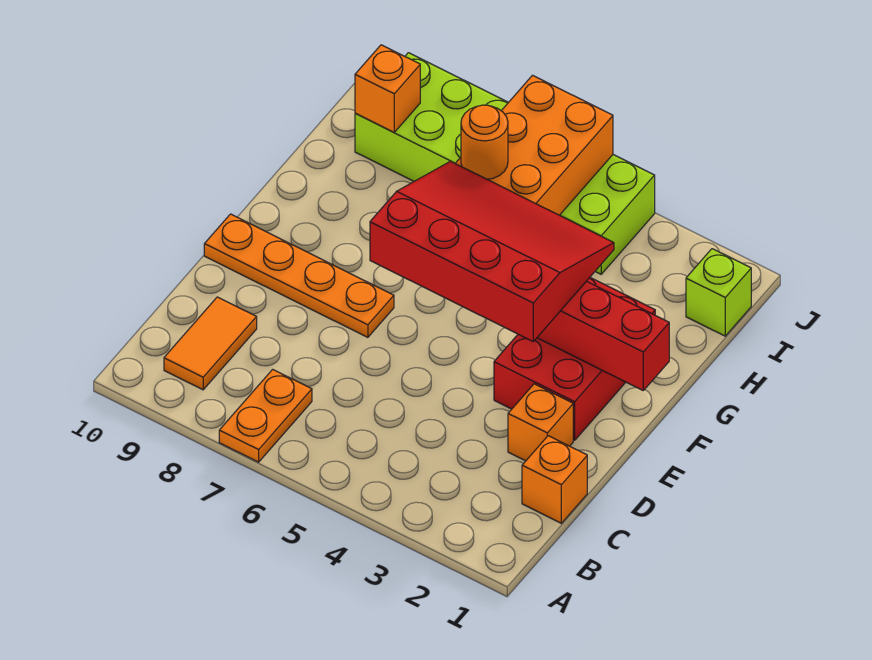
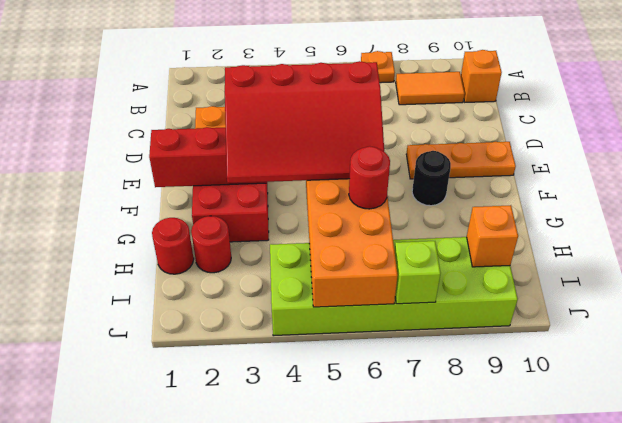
orange 1x2 plate [219,369,312,462] -> orange 1x1 plate [361,51,395,83]
orange 1x2 tile [164,297,257,390] -> orange 1x2 tile turned to [396,72,464,105]
orange 1x1 brick [522,436,587,523] -> orange 1x1 brick moved to [461,50,502,102]
orange 1x4 plate [204,214,394,337] -> orange 1x3 plate [406,142,516,179]
none -> black 1x1 round brick [412,151,451,206]
none -> red 1x1 round brick [152,218,194,274]
none -> red 1x1 round brick [191,216,231,273]
orange 1x1 round brick [461,105,508,179] -> red 1x1 round brick [349,146,390,209]
lime 1x1 brick [686,249,751,336] -> lime 1x1 brick moved to [394,241,441,304]

